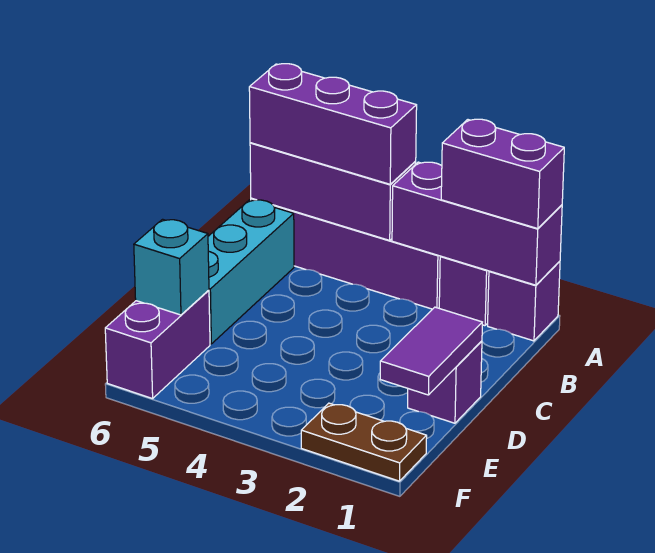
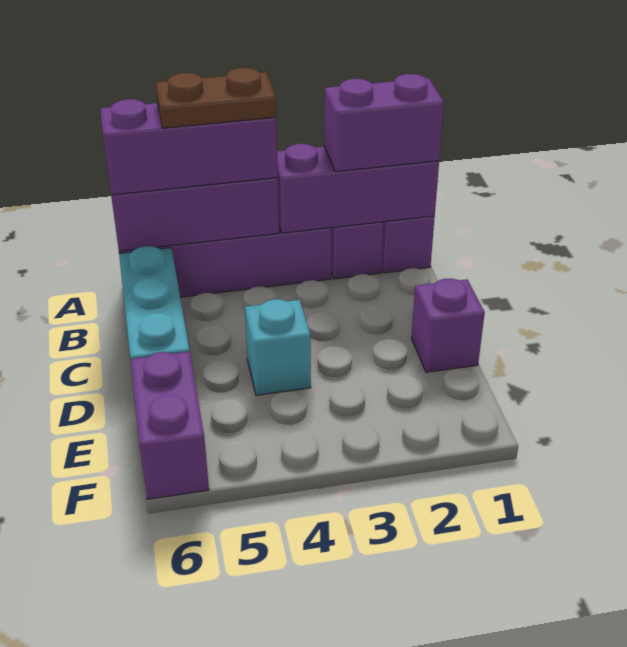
purple 1x2 tile [380,307,482,395] -> none
cyan 1x1 brick [134,219,209,315] -> cyan 1x1 brick moved to [245,299,311,395]
brown 1x2 plate [301,403,427,481] -> brown 1x2 plate moved to [156,68,276,128]

